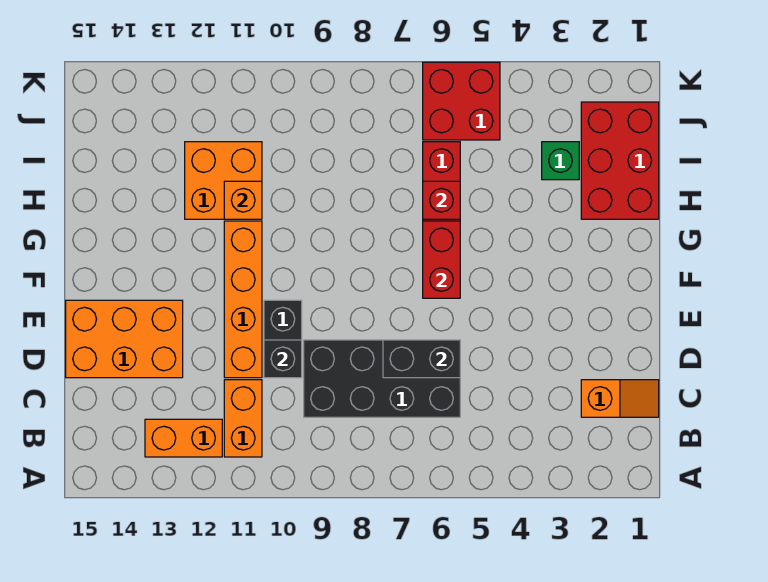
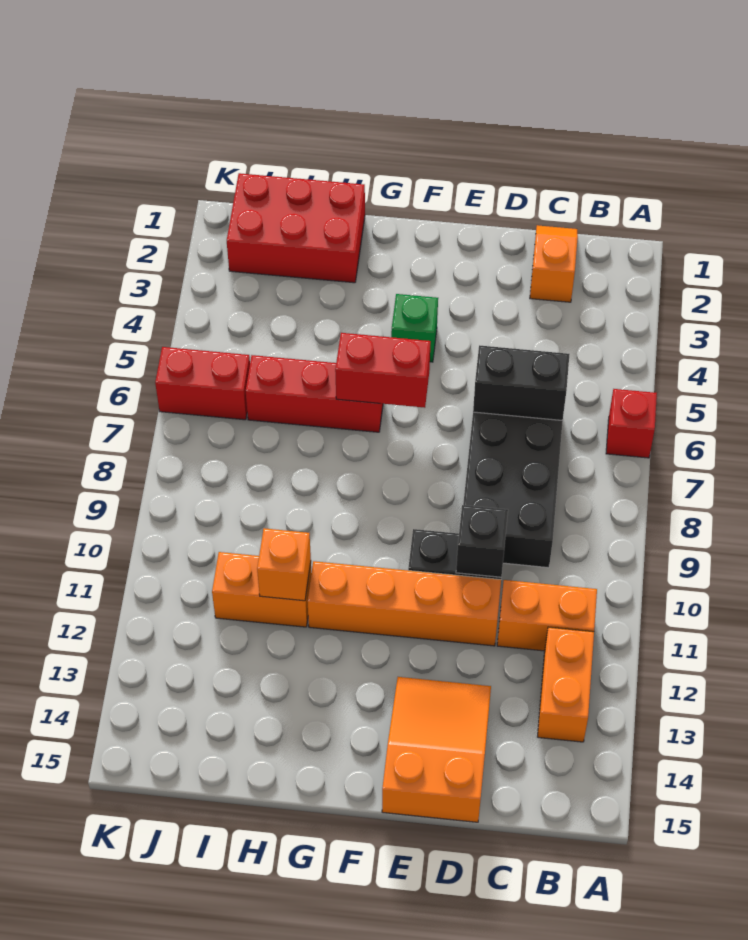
black 1x2 brick [383,340,460,378] -> black 1x2 brick turned to [473,345,570,421]
orange 2x3 brick [66,300,183,378] -> orange 2x3 slope [382,677,491,822]
red 1x1 brick [423,181,460,219] -> red 1x1 brick moved to [606,389,657,458]
orange 2x2 brick [185,142,262,219] -> orange 1x2 brick [212,552,311,627]
green 1x1 brick [542,142,579,180] -> green 1x1 brick moved to [391,294,438,362]
red 2x2 brick [423,62,500,140] -> red 1x2 brick [155,347,250,420]

